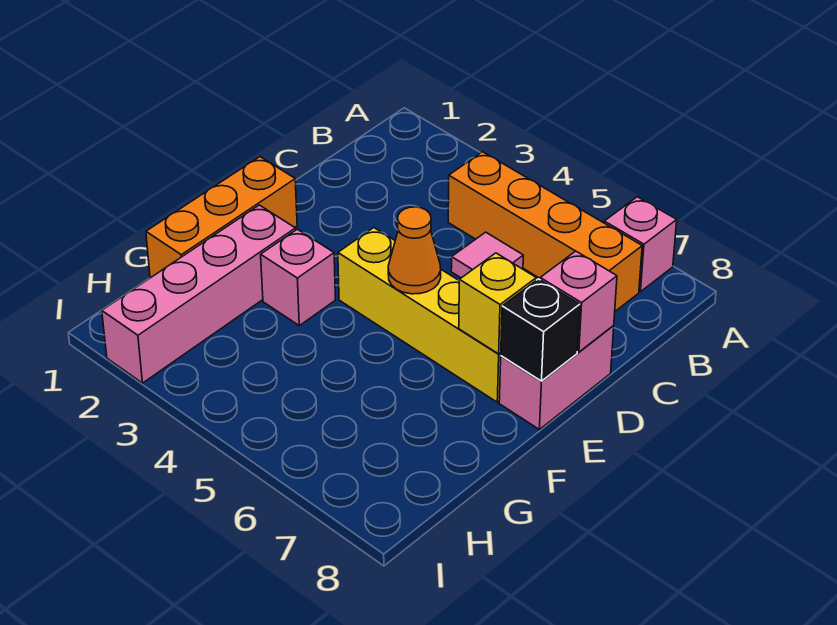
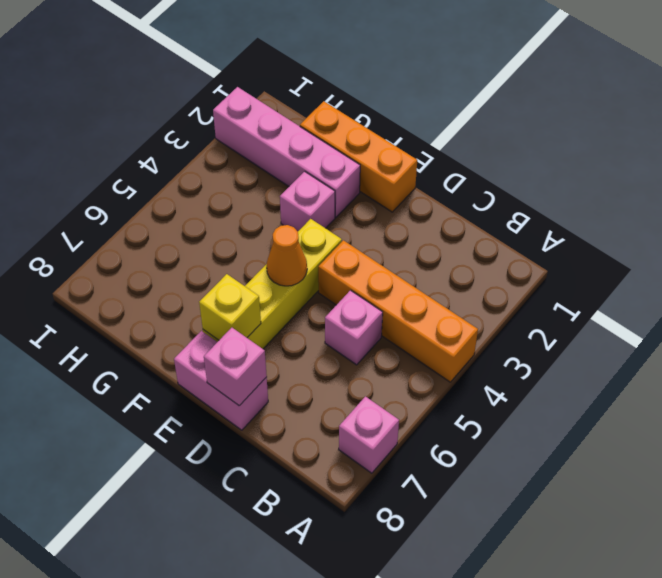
orange 1x4 brick [448,152,642,311] -> orange 1x4 brick turned to [318,240,478,382]
pink 1x1 tile [451,232,523,278] -> pink 1x1 brick [325,290,383,365]
black 1x1 brick [501,279,580,381] -> none

